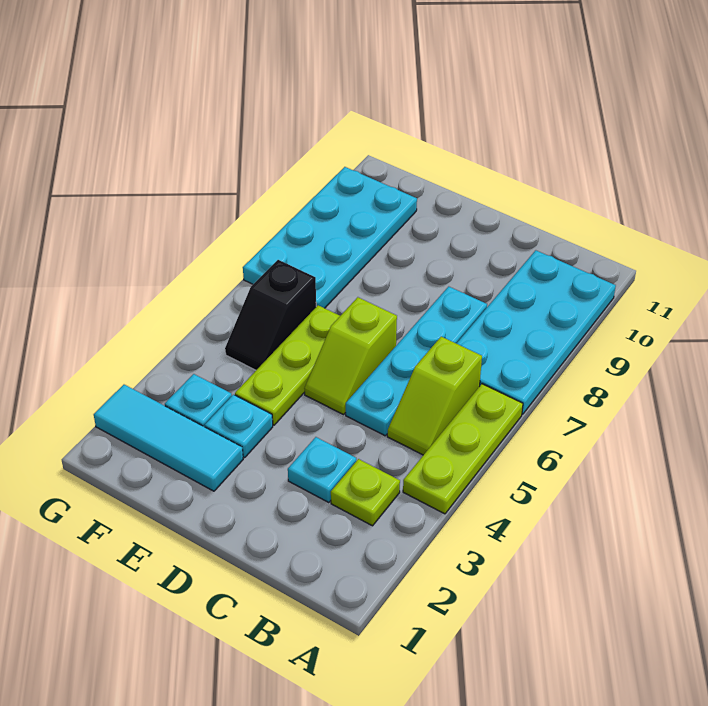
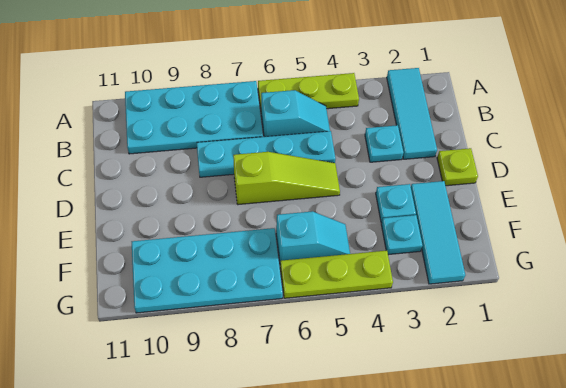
none -> cyan 1x3 tile [387,68,437,159]
lime 1x1 plate [331,459,400,526] -> lime 1x1 plate moved to [437,148,478,186]
lime 1x2 slope [387,337,482,455] -> cyan 1x2 slope [261,90,330,137]
lime 1x2 slope [304,297,397,415] -> lime 1x3 slope [233,152,340,205]
lime 1x3 plate [235,305,340,425] -> lime 1x3 plate moved to [280,251,393,298]
black 1x2 slope [225,260,316,370] -> cyan 1x2 slope [276,211,350,261]

